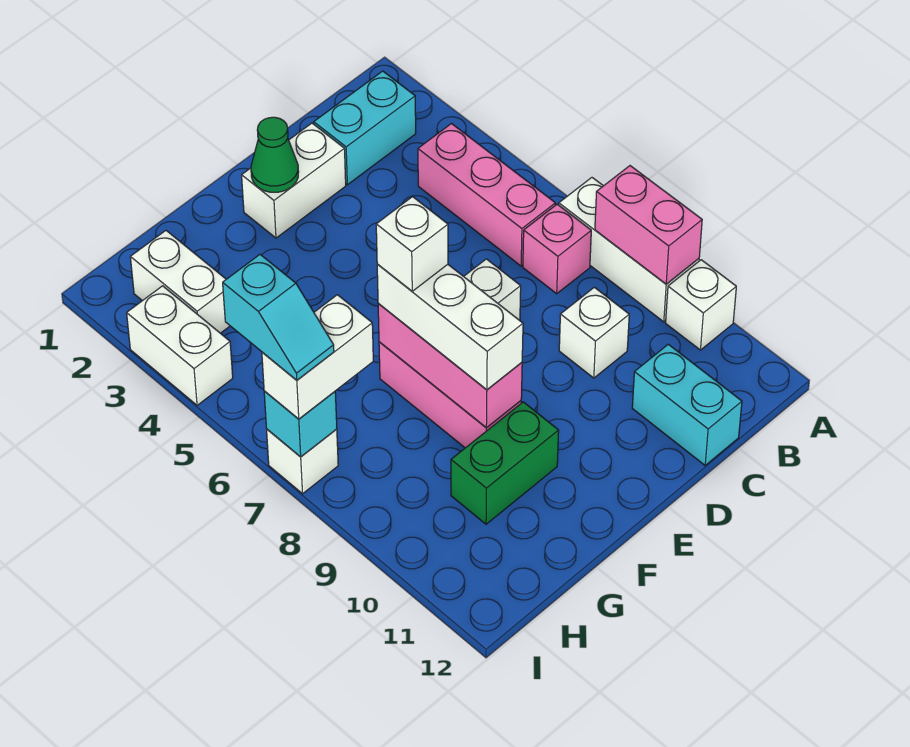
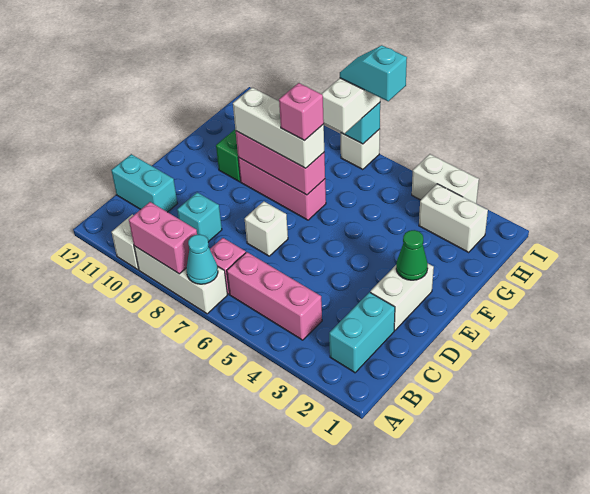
none -> cyan 1x1 cone [186,235,218,284]
white 1x1 brick [559,287,629,378] -> cyan 1x1 brick [177,193,222,242]
white 1x1 brick [376,197,448,291] -> pink 1x1 brick [279,83,324,141]

